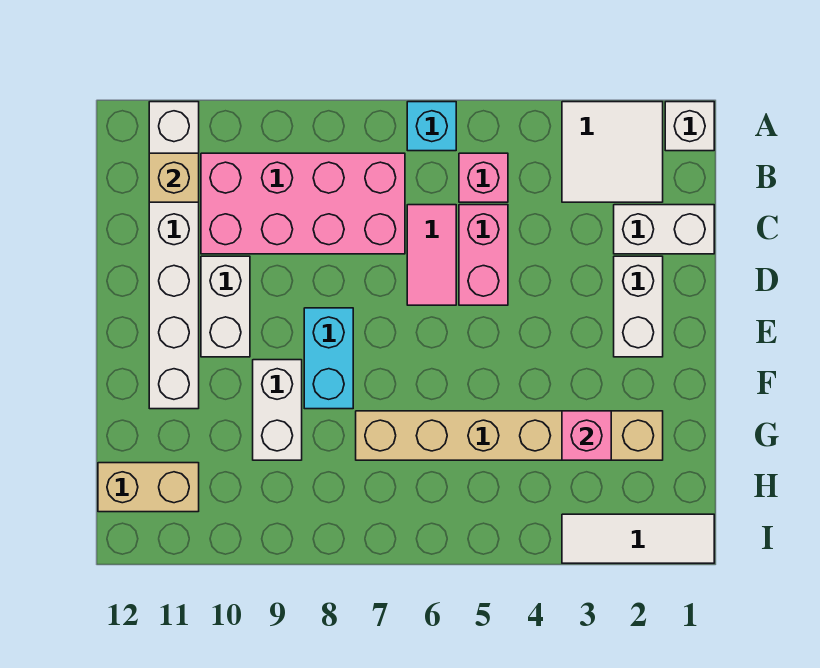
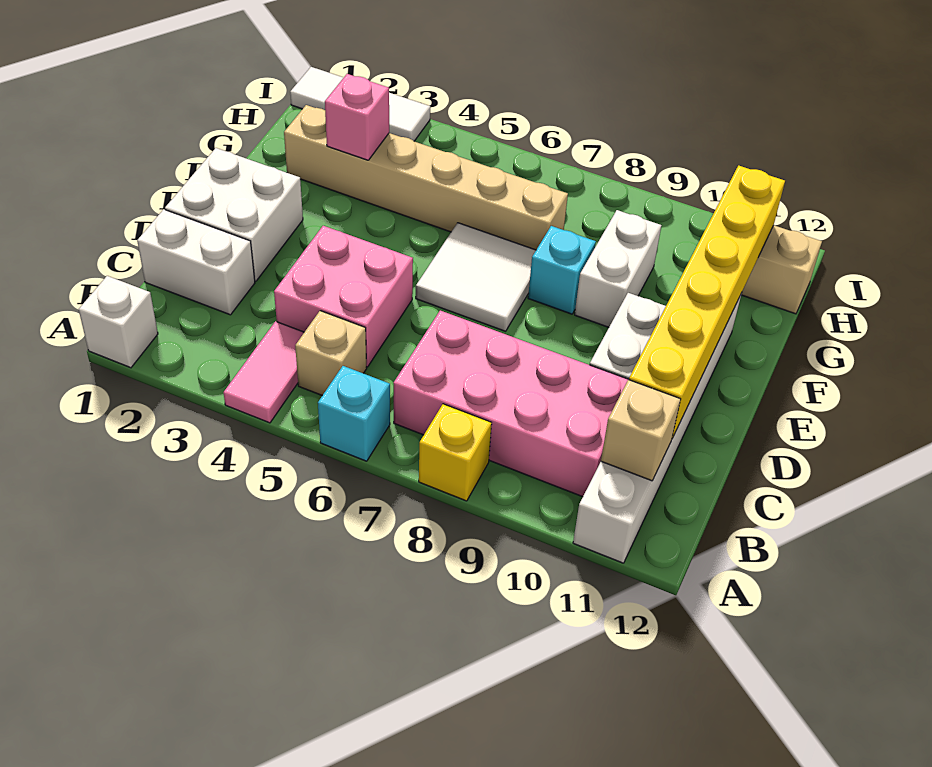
white 2x2 tile [562,102,663,202] -> white 2x2 tile moved to [416,223,536,331]
none -> yellow 1x1 brick [419,404,492,501]
pink 1x1 brick [459,153,508,202] -> tan 1x1 brick [295,311,367,395]
pink 1x2 brick [459,205,508,305] -> pink 2x2 brick [274,226,413,367]
pink 1x2 tile [407,205,456,305] -> pink 1x2 tile moved to [224,321,304,423]
none -> yellow 1x6 brick [629,166,785,438]
white 1x2 brick [614,256,663,357] -> white 2x2 brick [165,148,303,281]
cyan 1x2 brick [304,308,353,409] -> cyan 1x1 brick [528,226,596,314]

